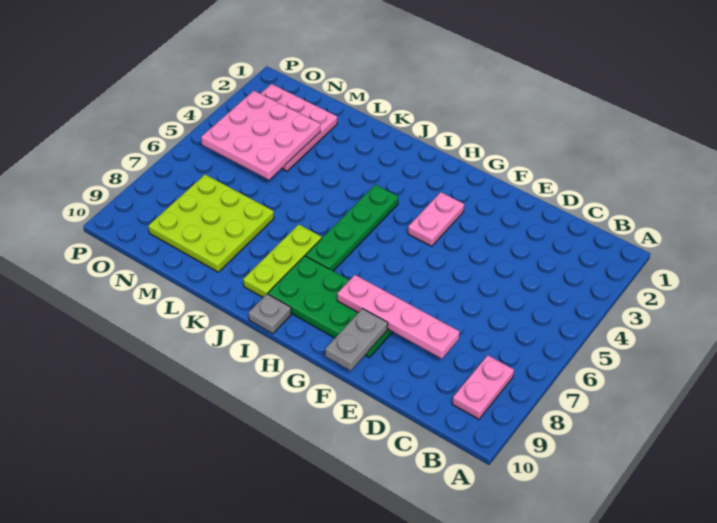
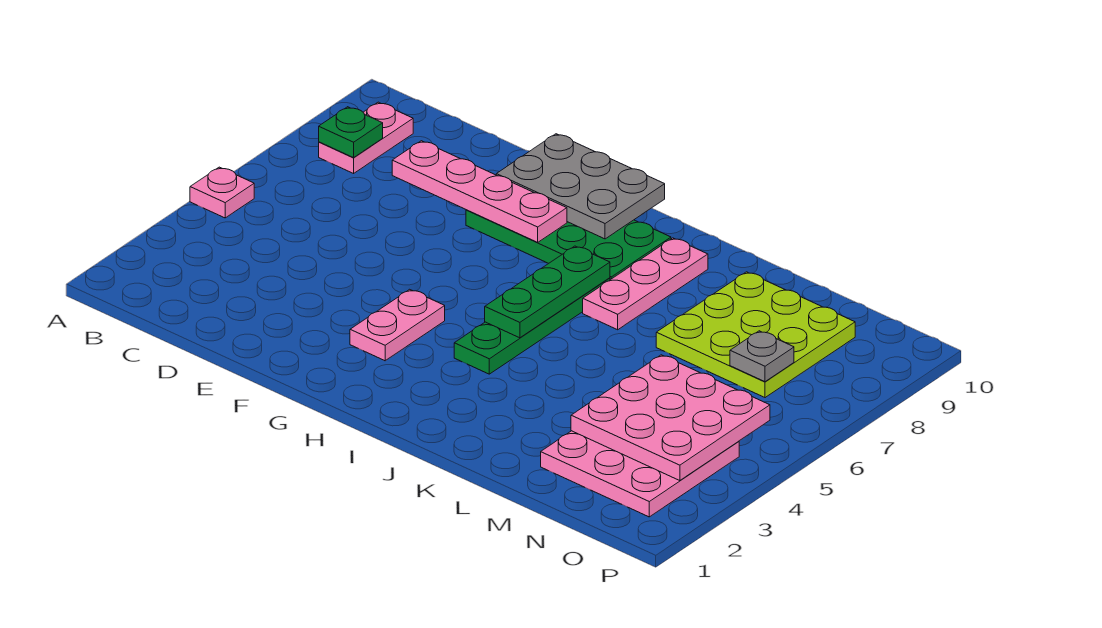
none -> pink 1x1 plate [190,167,254,218]
none -> green 1x1 plate [319,107,383,158]
grey 1x2 plate [325,309,388,371] -> grey 2x3 plate [496,134,665,239]
none -> green 1x3 plate [485,246,610,338]
grey 1x1 plate [248,294,291,334] -> grey 1x1 plate moved to [730,331,794,382]
lime 1x3 plate [243,224,322,297] -> pink 1x3 plate [583,238,708,330]

